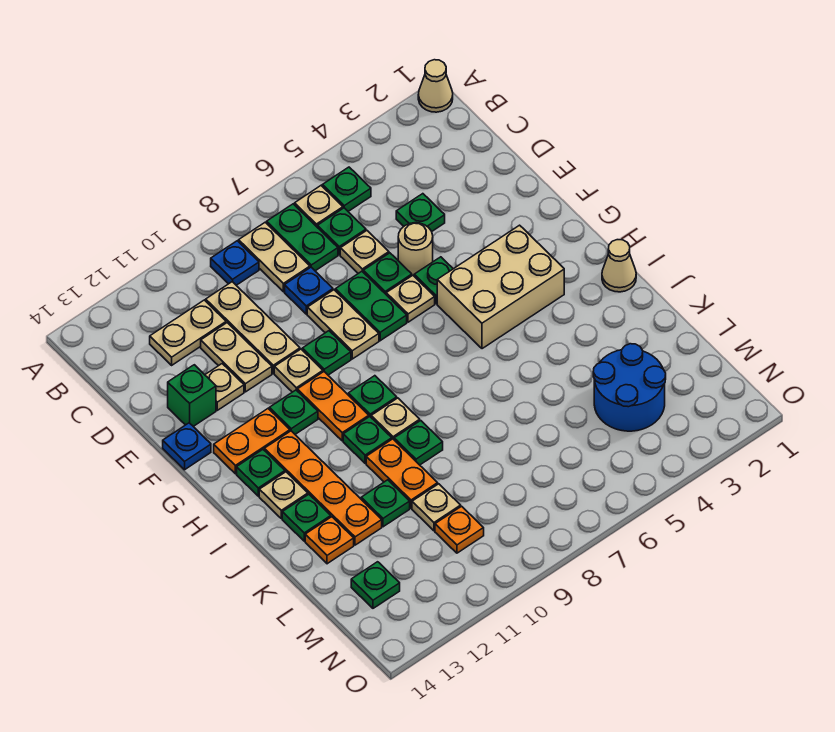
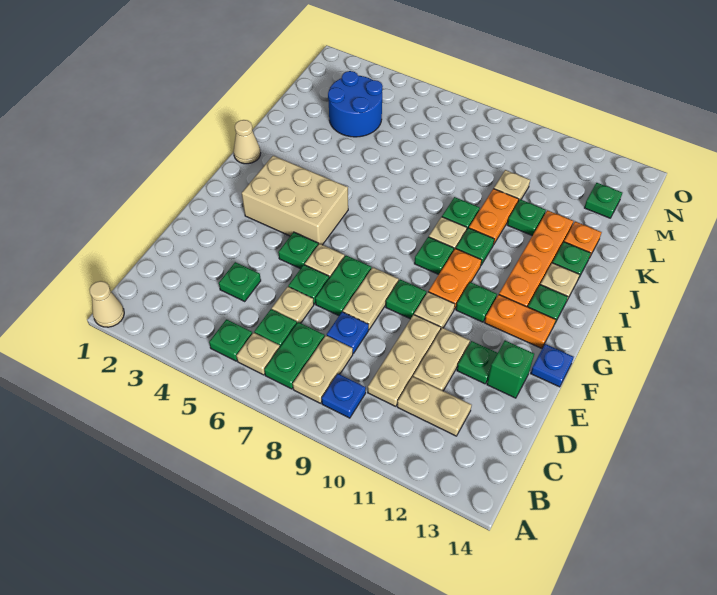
tan 1x1 round brick [398,223,433,276] -> none
tan 1x1 plate [205,364,244,410] -> green 1x1 plate [457,341,497,384]
orange 1x1 plate [435,506,484,553] -> none

